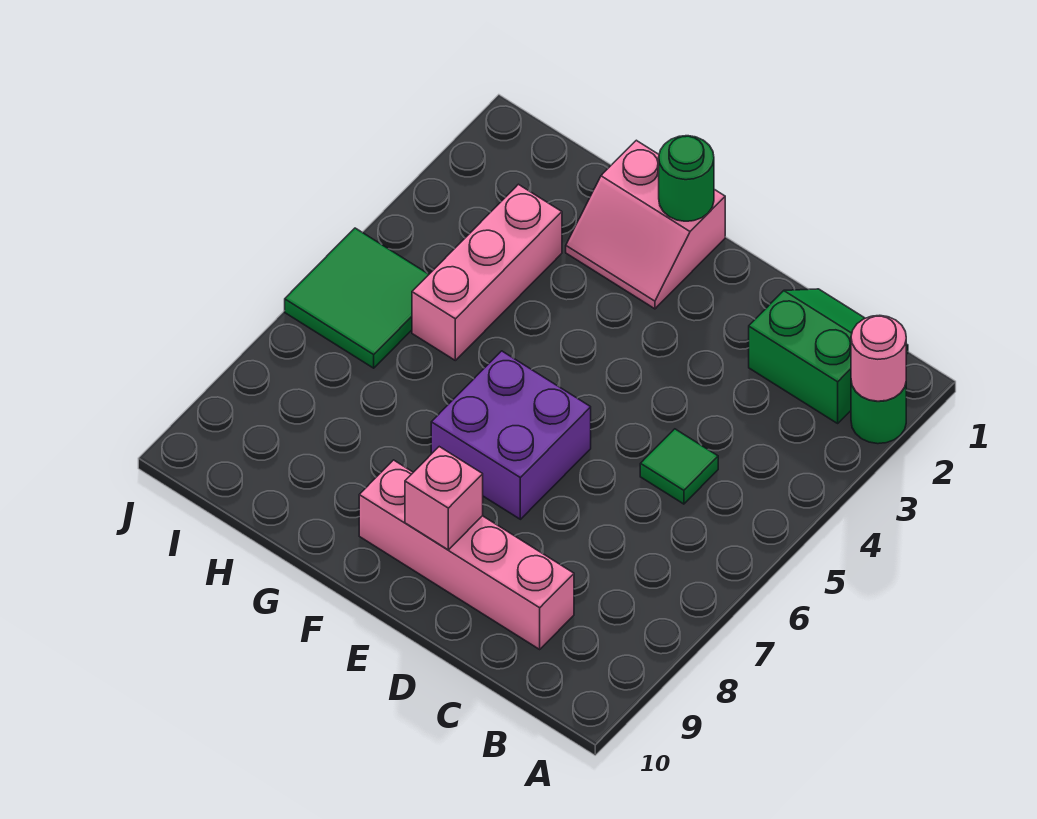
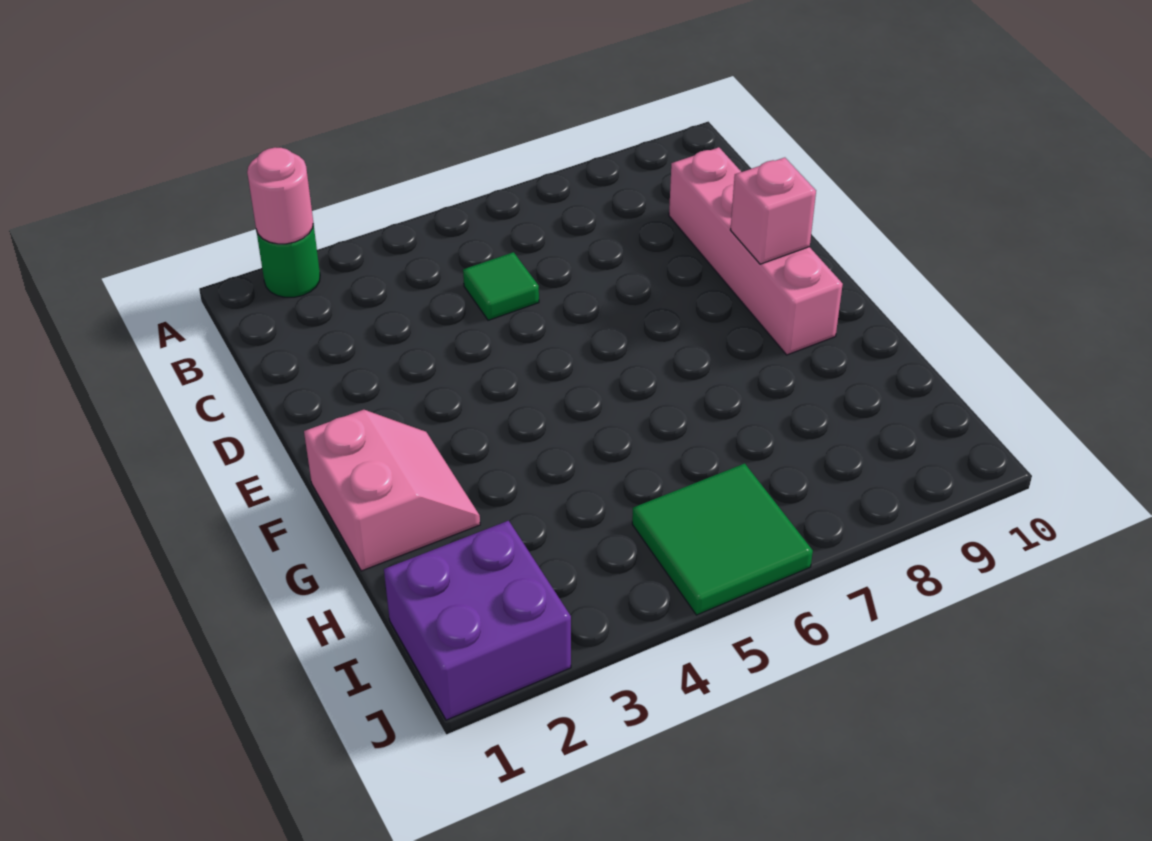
green 2x2 slope [749,289,908,423] -> none
purple 2x2 brick [431,351,591,519] -> purple 2x2 brick moved to [384,521,571,720]
green 1x1 round brick [659,136,714,221] -> none
pink 1x3 brick [412,184,562,360] -> none

